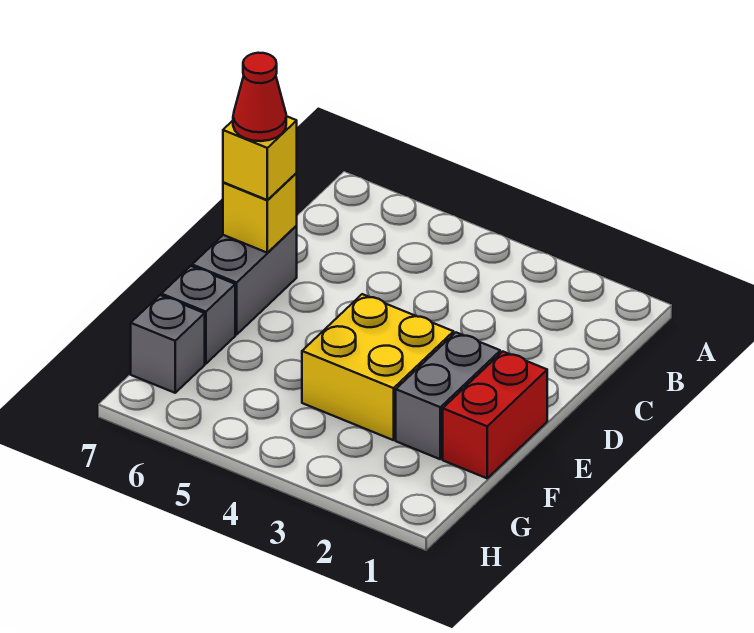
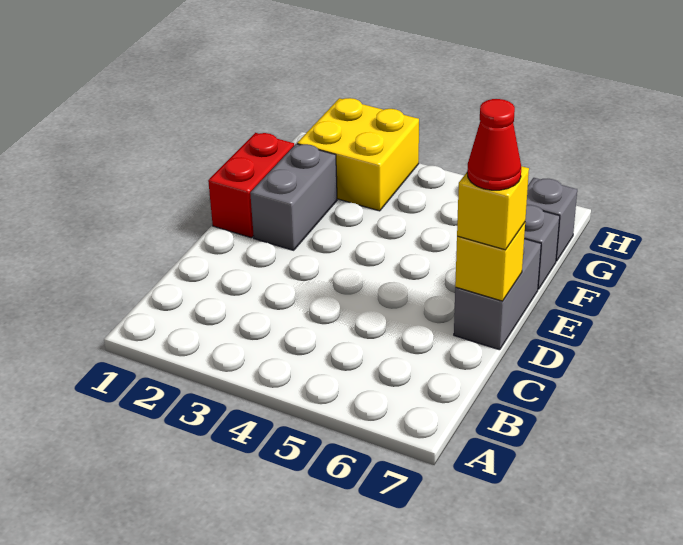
yellow 2x2 brick [302,294,454,440] -> yellow 2x2 brick moved to [297,98,419,211]

